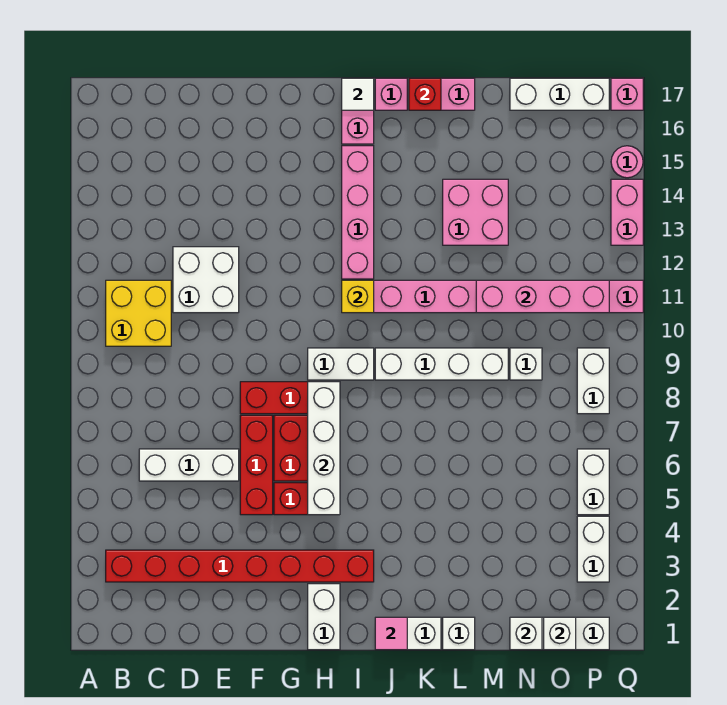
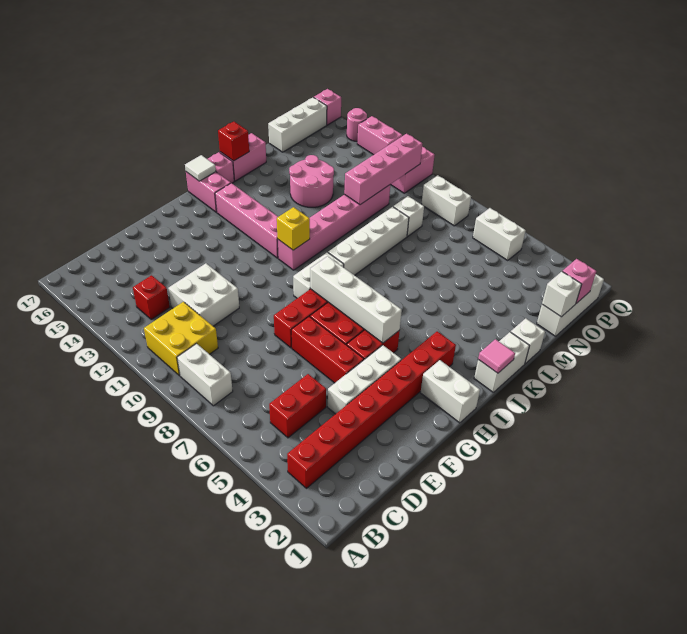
none -> red 1x2 brick [269,374,326,438]
white 1x3 brick [139,449,239,481] -> white 1x3 brick moved to [328,345,401,414]
none -> red 1x1 brick [133,275,170,319]
pink 2x2 brick [443,179,508,245] -> pink 2x2 round brick [289,155,334,207]
white 1x1 brick [544,617,576,650] -> pink 1x1 brick [562,259,596,303]
white 1x2 brick [577,516,609,582] -> white 1x2 brick moved to [177,344,233,406]

